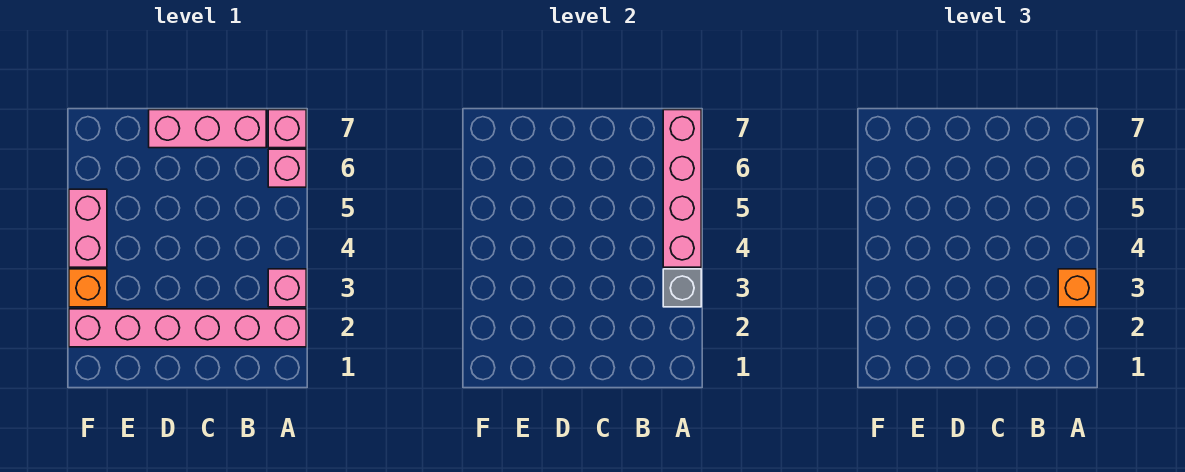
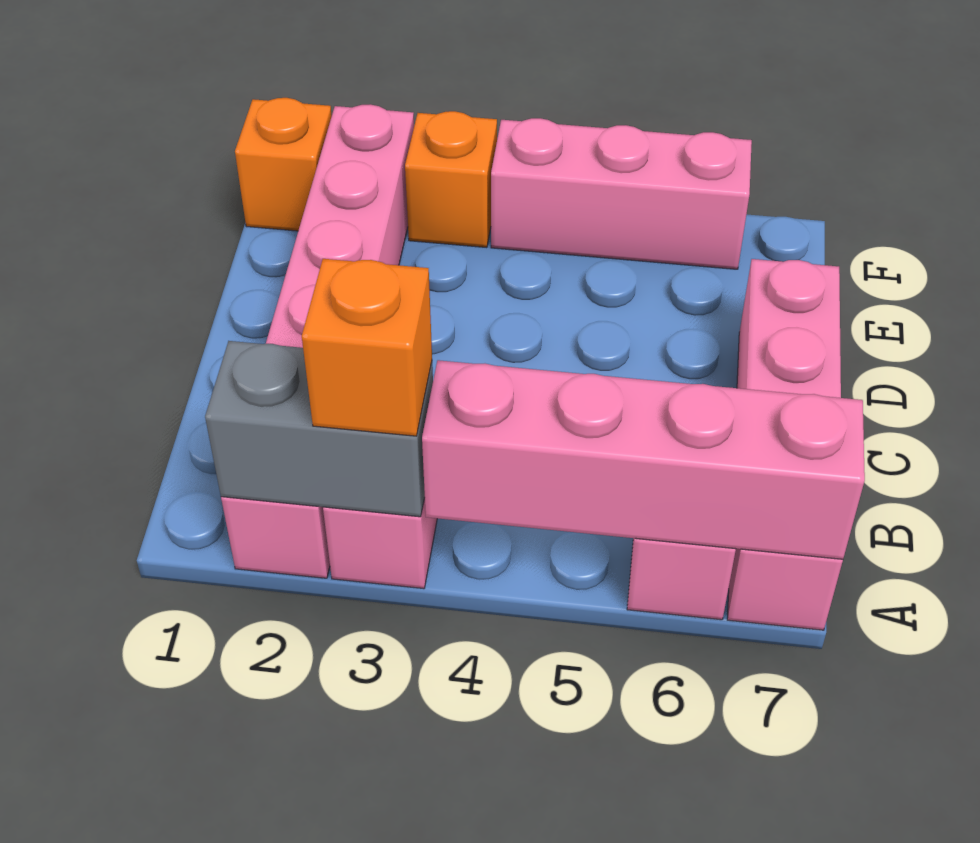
grey 1x1 brick [663,269,701,307] -> grey 1x2 brick [205,341,433,517]
none -> orange 1x1 brick [235,98,332,231]
pink 1x2 brick [69,189,107,267] -> pink 1x3 brick [491,118,752,269]

